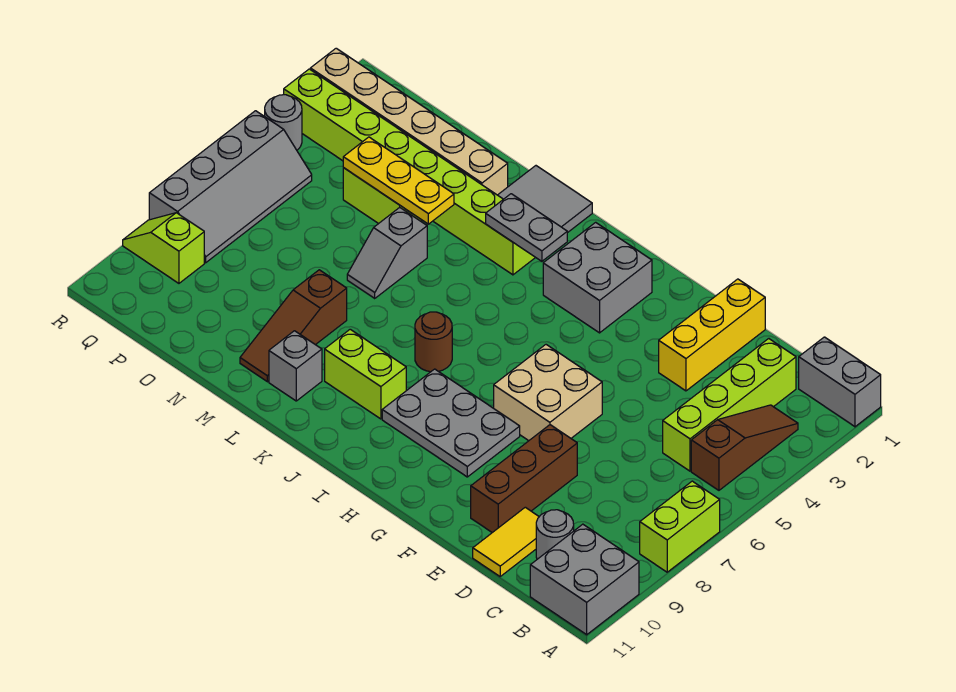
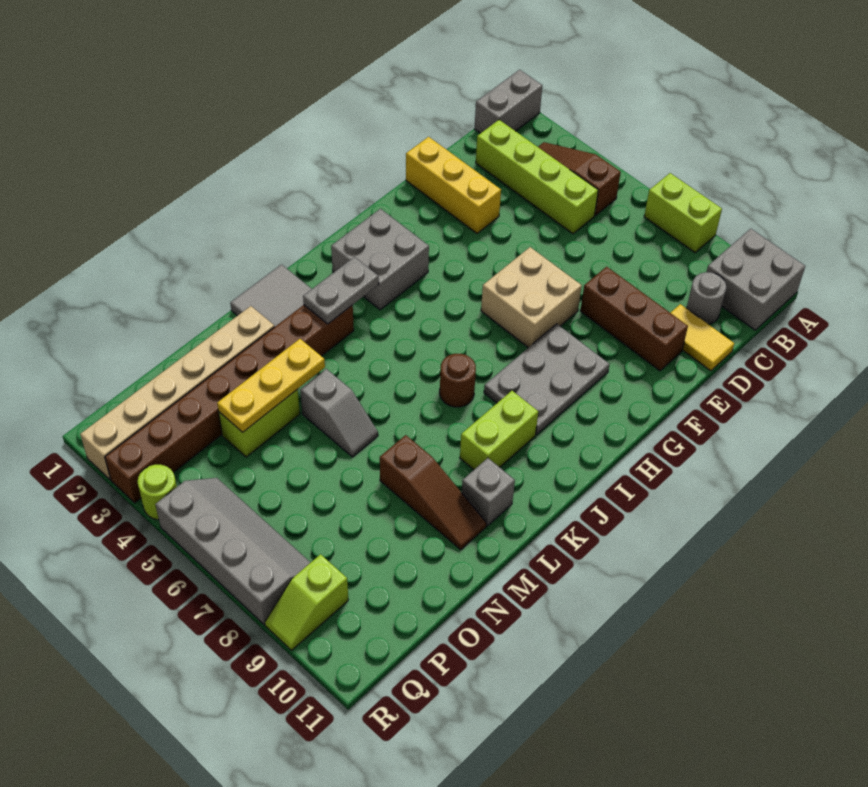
lime 1x8 brick [284,69,536,275] -> brown 1x8 brick [105,305,354,503]
grey 1x1 round brick [265,95,302,150] -> lime 1x1 round brick [138,465,177,520]

